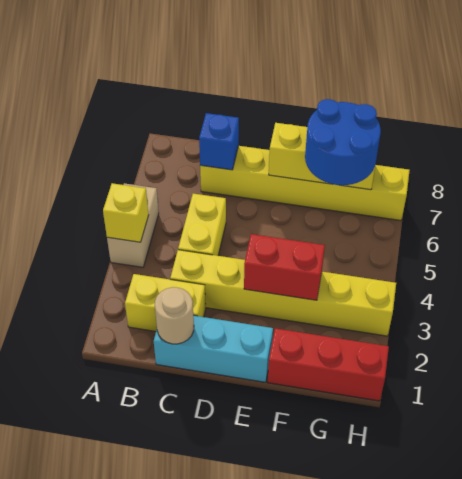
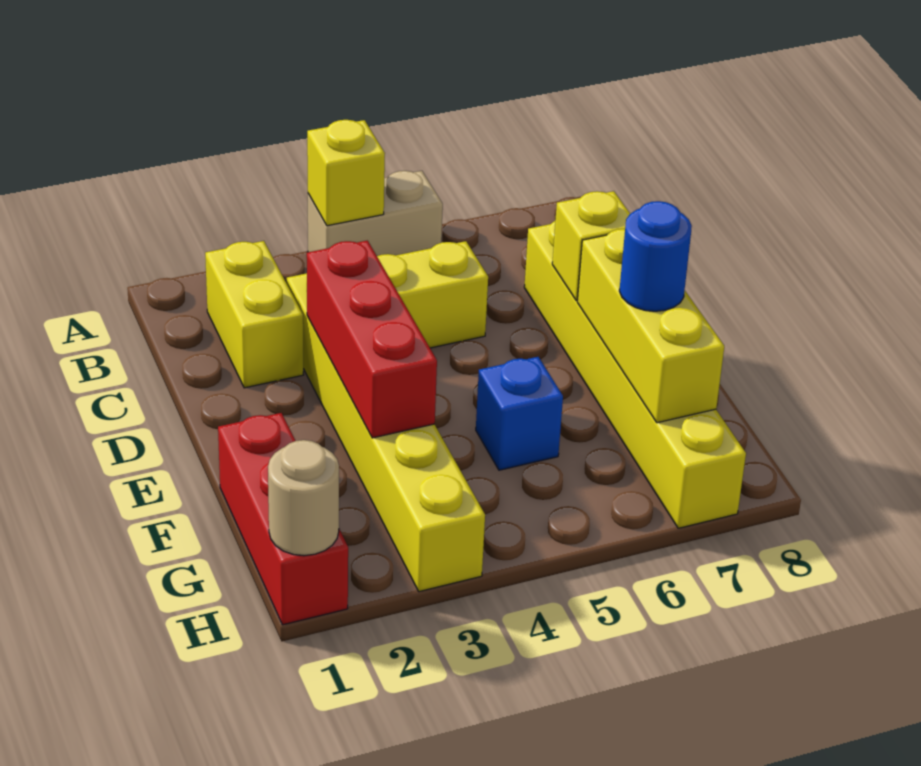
cyan 1x3 brick [154,315,273,382] -> none
tan 1x1 round brick [155,287,194,344] -> tan 1x1 round brick moved to [268,440,339,556]
blue 1x1 brick [199,113,239,170] -> blue 1x1 brick moved to [476,357,563,470]
none -> yellow 1x1 brick [552,191,630,301]
red 1x2 brick [244,234,325,300] -> red 1x3 brick [307,240,437,438]
blue 2x2 round brick [305,99,381,185] -> blue 1x1 round brick [619,201,692,311]

